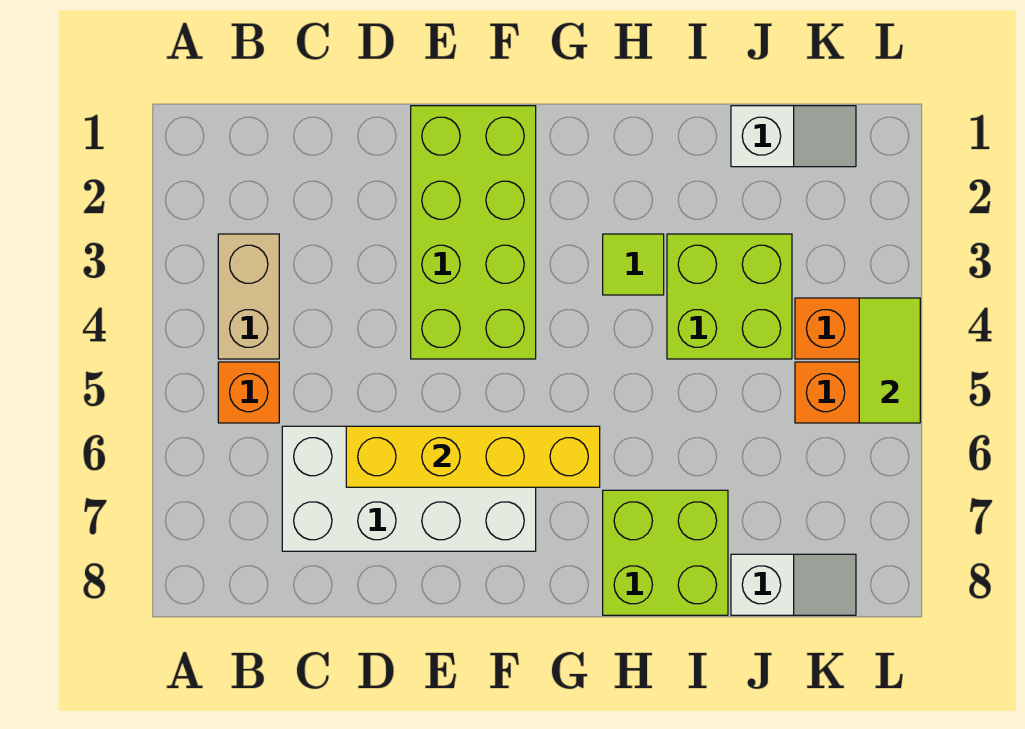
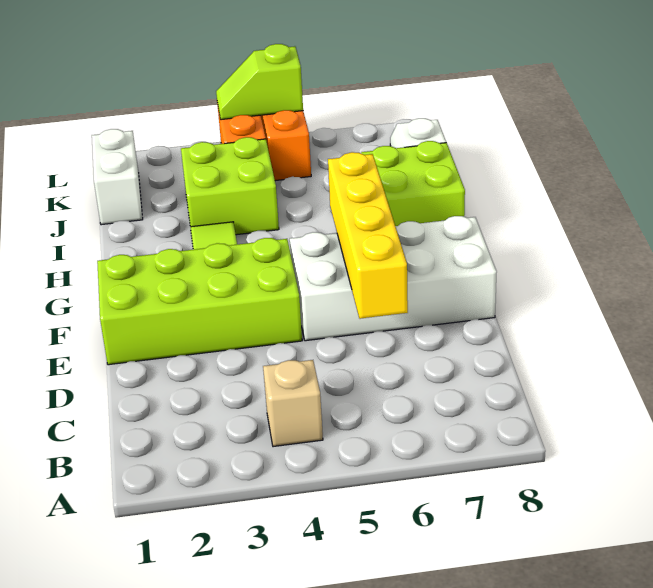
tan 1x2 brick [218,234,279,359] -> tan 1x1 brick [263,360,323,447]
orange 1x1 brick [218,362,279,423] -> none
white 2x4 brick [282,426,536,551] -> white 2x4 brick turned to [290,216,497,341]
white 1x2 slope [731,106,856,167] -> white 1x2 brick [92,129,143,225]
lime 1x2 tile [859,298,920,423] -> lime 1x2 slope [216,44,303,120]

